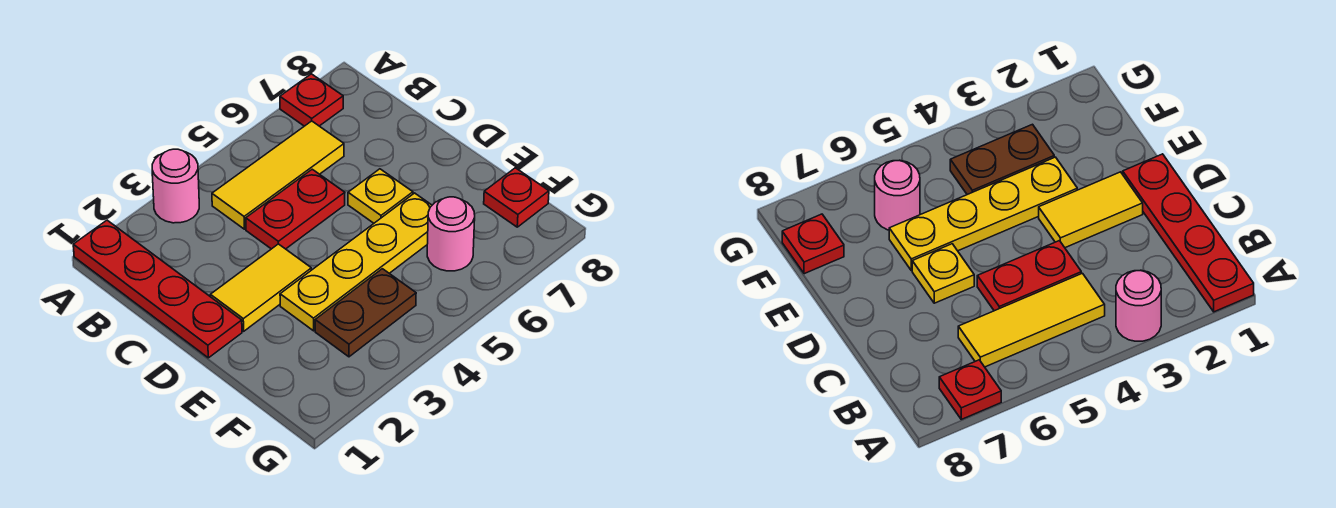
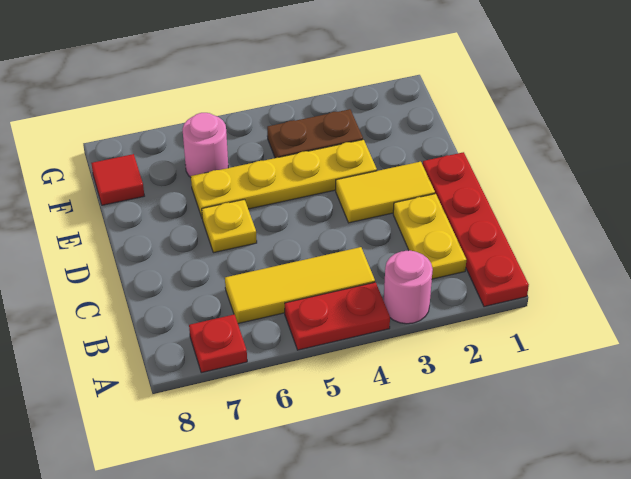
none -> yellow 1x2 plate [393,194,466,279]
red 1x2 plate [246,169,345,249] -> red 1x2 plate moved to [285,282,390,350]
red 1x1 plate [484,168,549,227] -> red 1x1 tile [91,154,144,205]

